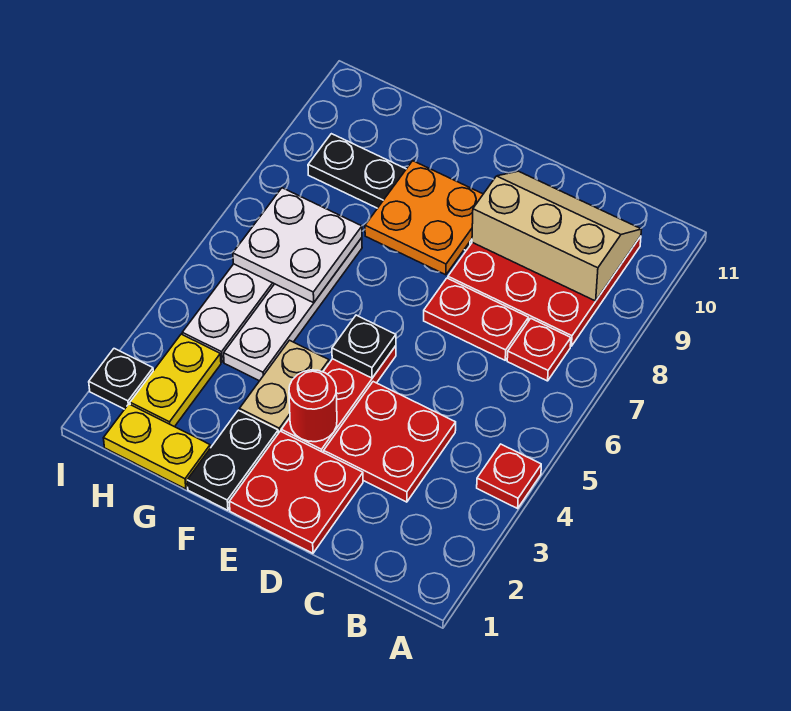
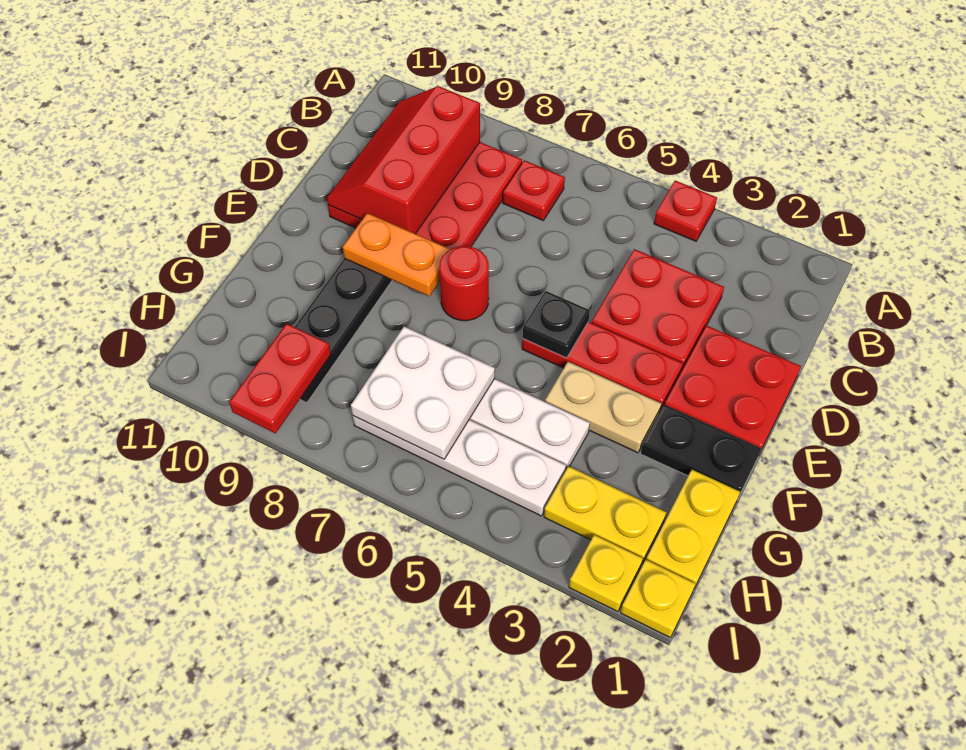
tan 2x3 slope [472,171,642,301] -> red 2x3 slope [327,86,480,234]
red 1x2 plate [424,278,529,360] -> red 1x2 plate moved to [229,324,331,433]
red 1x1 round brick [289,370,337,442] -> red 1x1 round brick moved to [439,246,489,321]
orange 2x2 plate [365,161,483,275] -> orange 1x2 plate [343,213,450,296]
none -> yellow 1x1 plate [621,560,695,638]
black 1x1 plate [89,349,153,409] -> yellow 1x1 plate [569,535,643,612]

